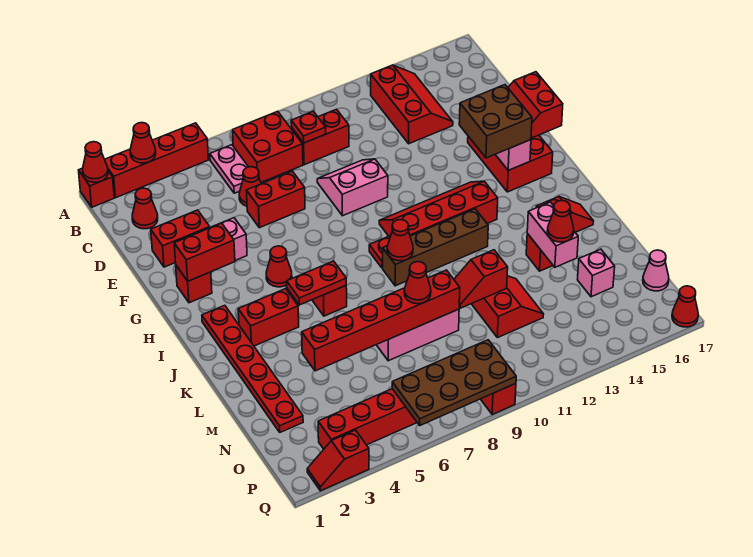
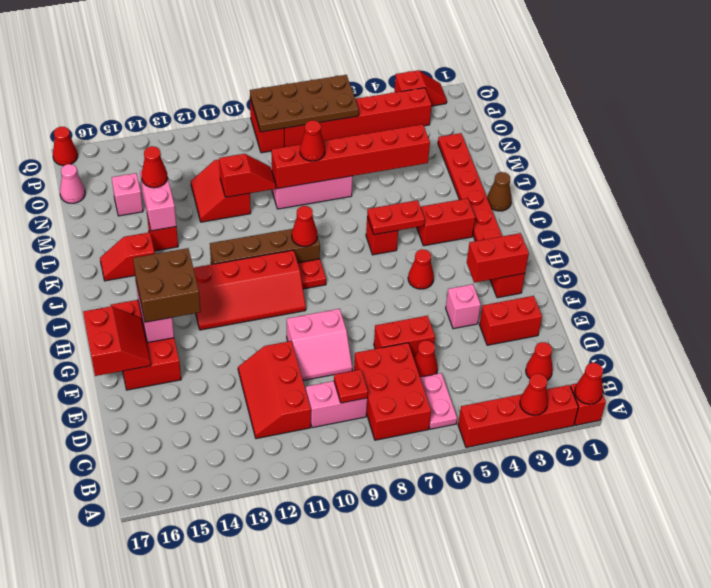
red 2x2 brick [233,111,303,182] -> red 2x3 brick [354,343,431,440]
red 2x3 slope [371,65,453,144] -> red 2x3 slope moved to [238,341,311,439]
red 1x2 brick [292,109,349,165] -> pink 1x2 brick [306,381,367,428]
none -> brown 1x1 cone [487,172,512,211]

